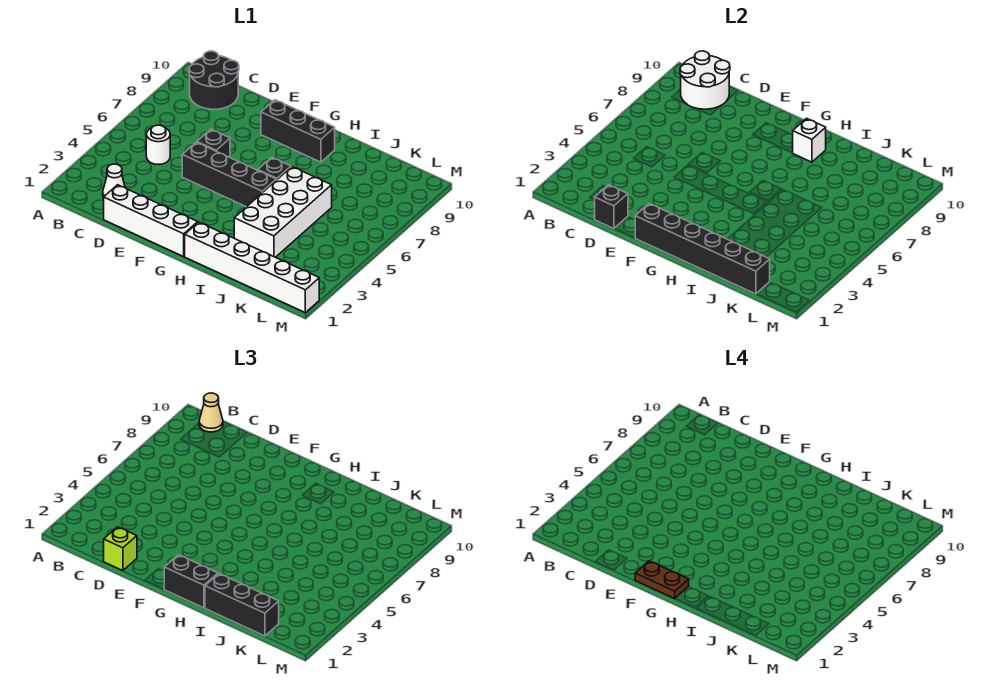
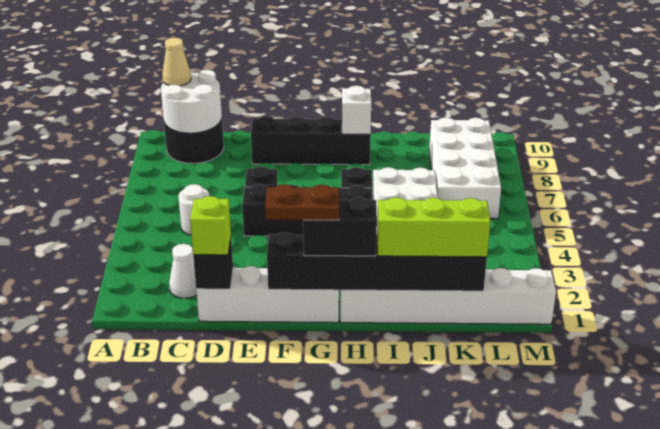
black 1x3 brick [261,100,335,162] -> black 1x4 brick [251,116,371,165]
black 1x3 brick [205,574,279,636] -> lime 1x3 brick [377,197,490,257]
none -> white 2x4 brick [429,117,501,219]

